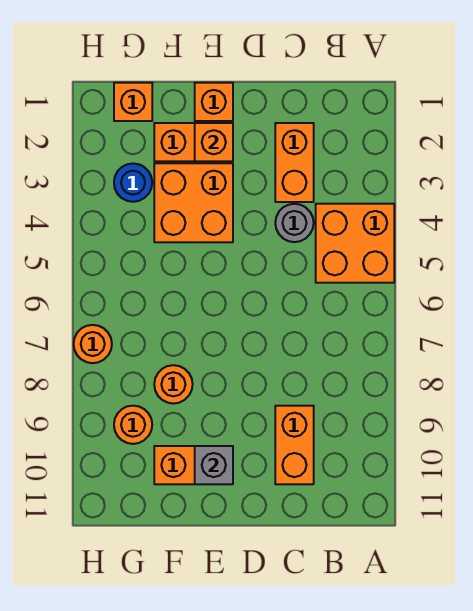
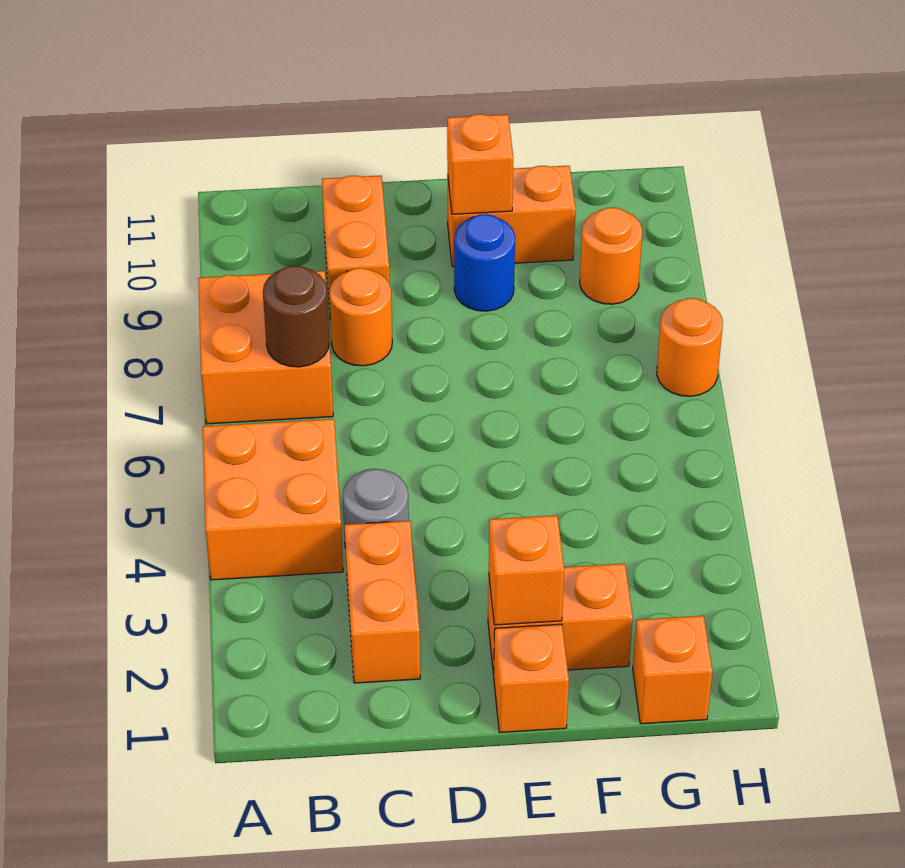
none -> brown 1x1 round brick [263,266,329,367]
orange 2x2 brick [154,163,233,242] -> orange 2x2 brick moved to [198,271,333,424]
grey 1x1 brick [195,446,233,484] -> orange 1x1 brick [447,114,513,214]
orange 1x1 round brick [154,365,193,404] -> orange 1x1 round brick moved to [329,268,392,366]
blue 1x1 round brick [114,163,152,202] -> blue 1x1 round brick moved to [454,214,515,311]

